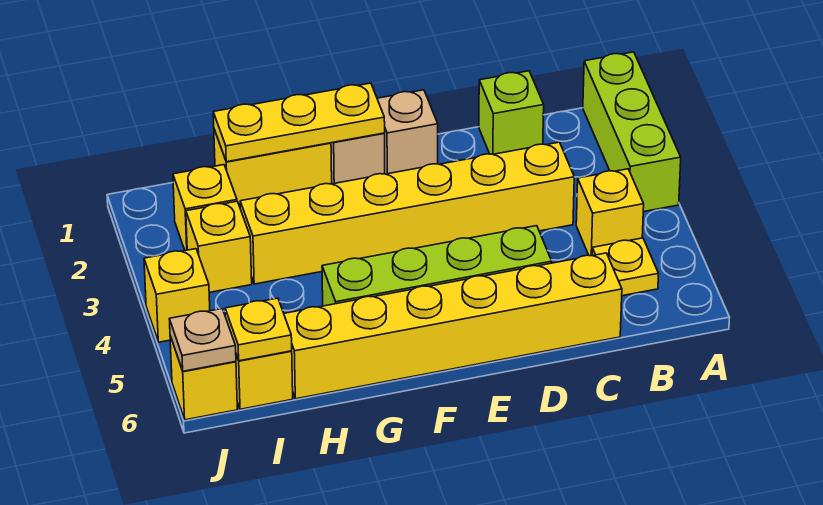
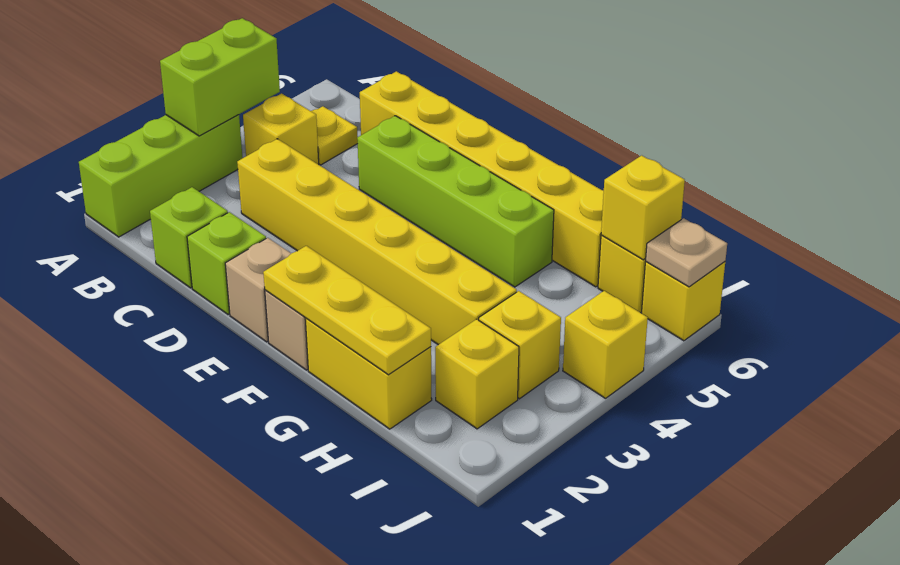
none -> lime 1x2 brick [160,18,280,136]
none -> lime 1x1 brick [187,212,266,315]
yellow 1x1 plate [225,298,292,361] -> yellow 1x1 brick [601,155,685,260]

